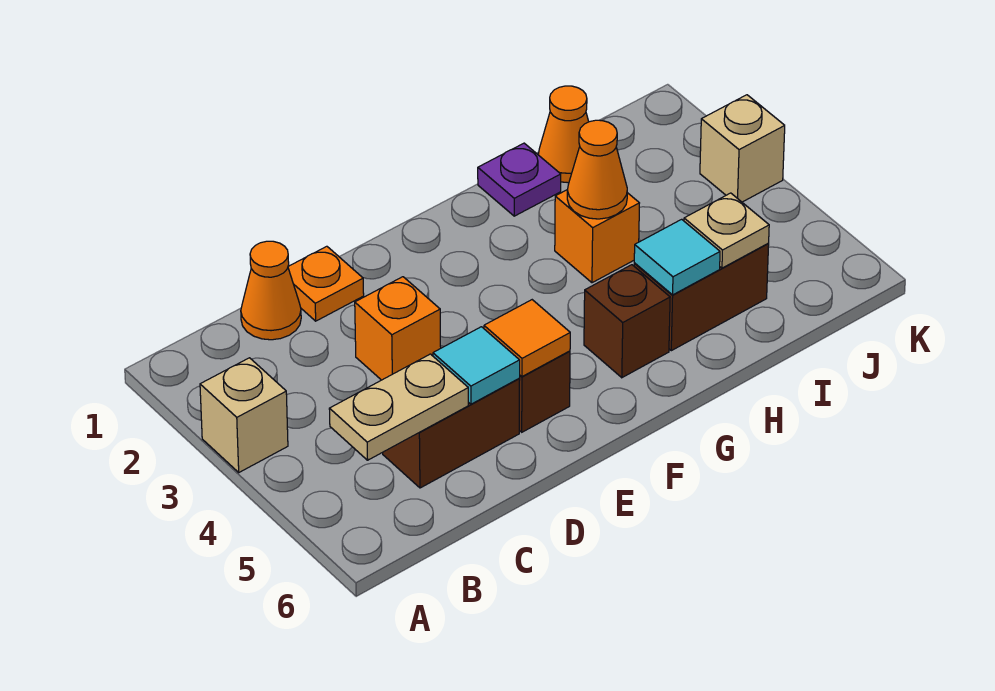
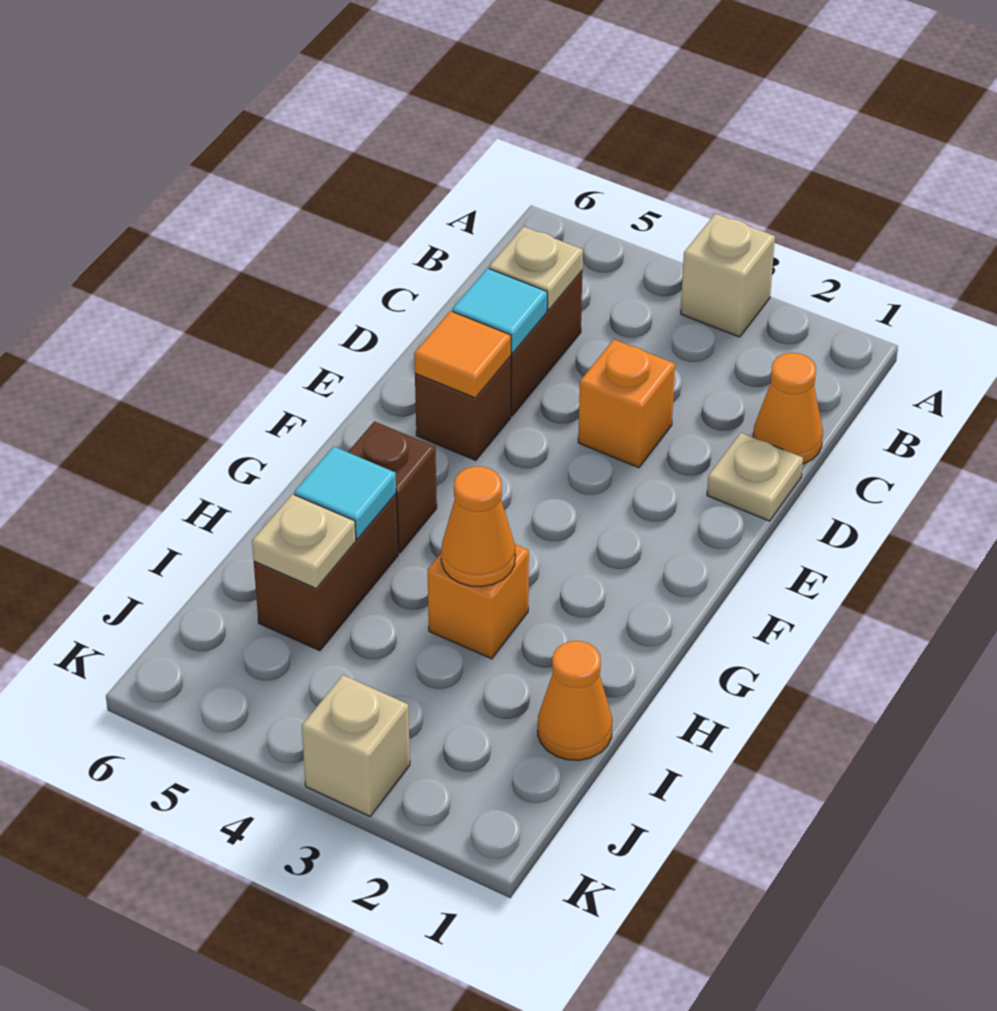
tan 1x2 plate [329,354,468,460] -> tan 1x1 plate [489,226,583,310]
orange 1x1 plate [288,246,364,321] -> tan 1x1 plate [707,433,803,521]
purple 1x1 plate [478,143,561,216] -> none

